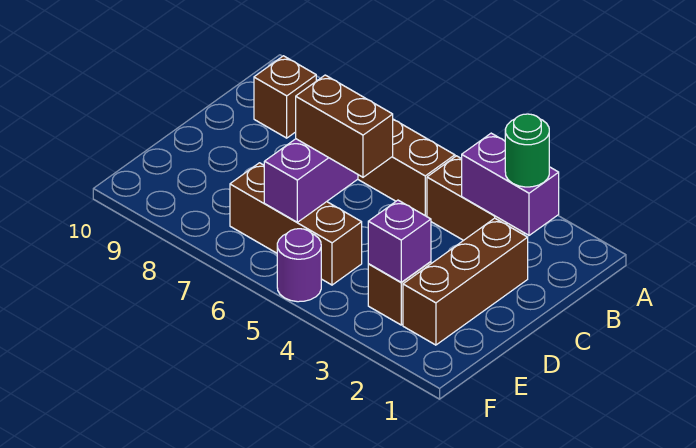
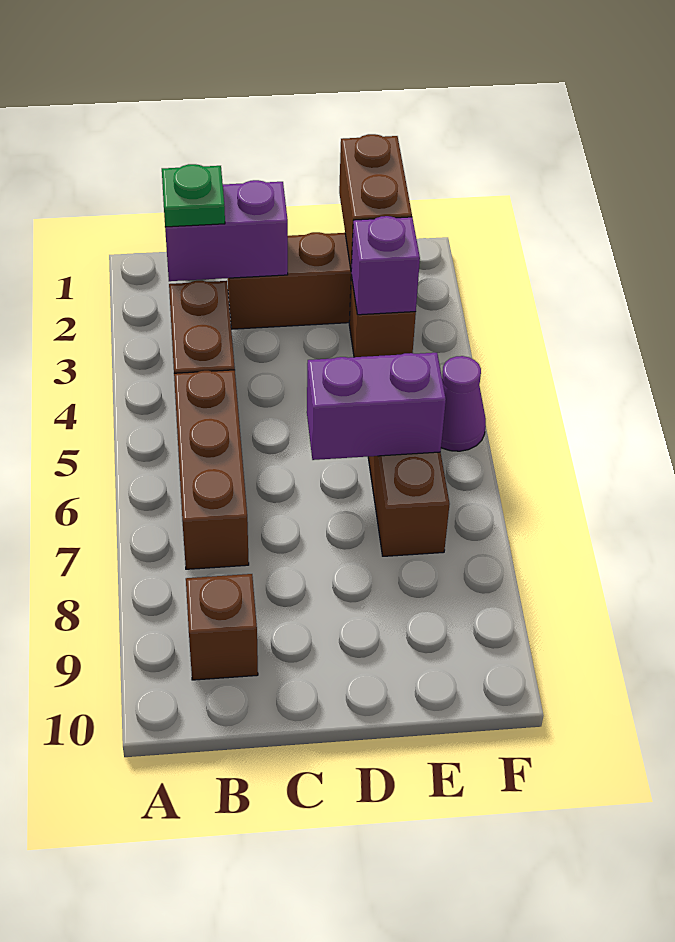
purple 1x2 brick [462,133,559,235] -> purple 1x2 brick turned to [165,180,288,281]
green 1x1 round brick [505,114,549,187] -> green 1x1 plate [162,164,225,227]
brown 1x2 brick [296,75,393,177] -> brown 1x2 brick moved to [339,134,412,268]
purple 1x1 round brick [277,229,321,302] -> purple 1x1 cone [441,356,486,451]

